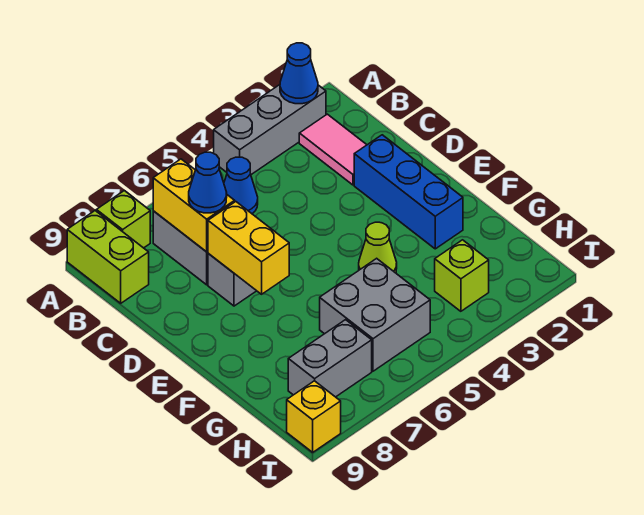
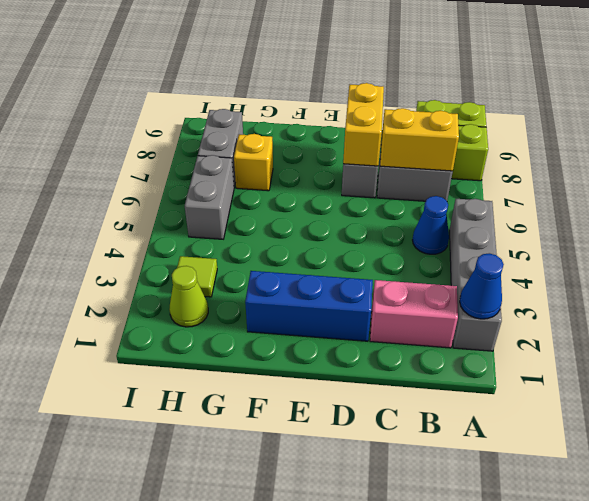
grey 1x3 brick [214,85,326,175] -> grey 1x4 brick [450,199,502,351]
pink 1x2 tile [299,114,367,185] -> pink 1x2 brick [370,280,458,348]
blue 1x1 cone [189,152,227,213] -> none
yellow 1x2 brick [208,202,289,294] -> yellow 1x2 brick turned to [343,83,384,166]
lime 1x1 cone [359,222,397,273] -> lime 1x1 cone moved to [169,266,208,327]
grey 2x2 brick [320,258,430,371] -> grey 1x2 brick [185,155,234,239]
lime 1x1 brick [435,240,489,311] -> lime 1x1 tile [177,256,217,297]
yellow 1x1 brick [287,381,341,452] -> yellow 1x1 brick moved to [234,134,273,191]

